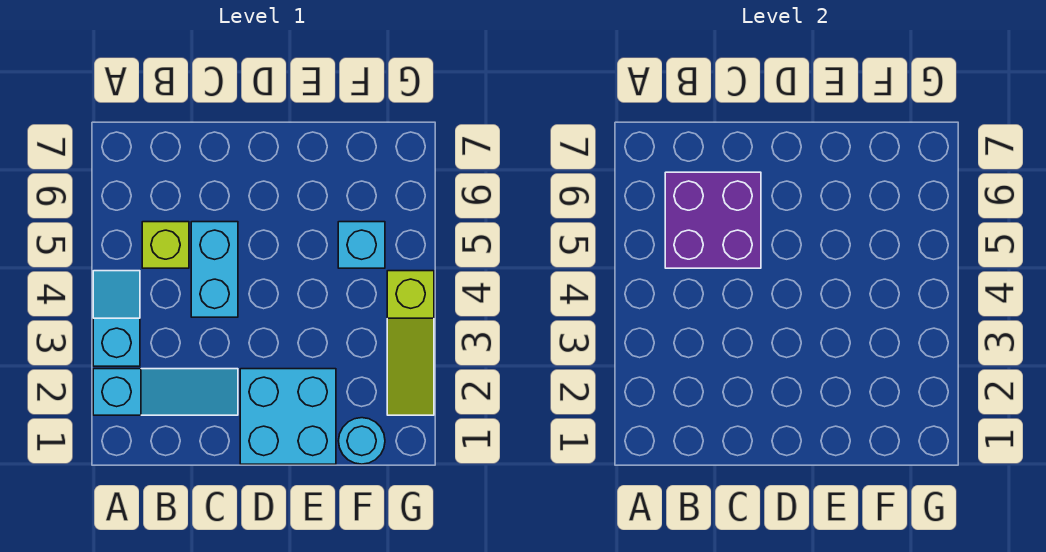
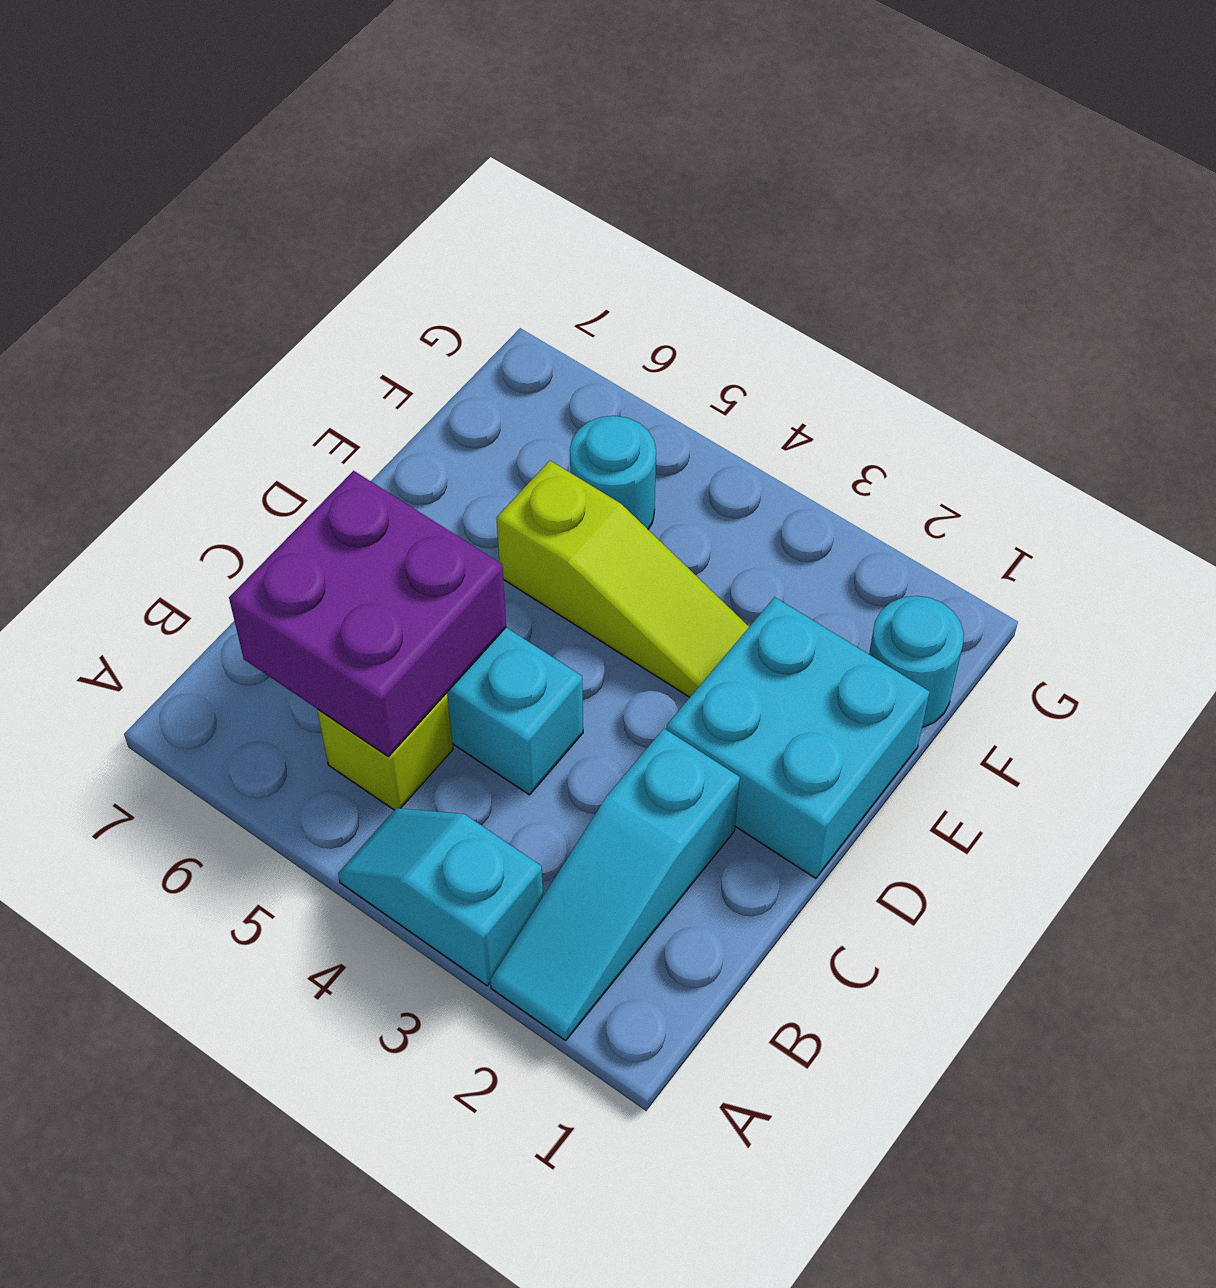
cyan 1x3 slope [93,369,238,415] -> cyan 1x3 slope turned to [490,729,740,1041]
cyan 1x1 brick [338,222,385,268] -> cyan 1x1 round brick [570,416,656,529]
lime 1x3 slope [387,271,434,415] -> lime 1x3 slope moved to [497,461,749,697]

